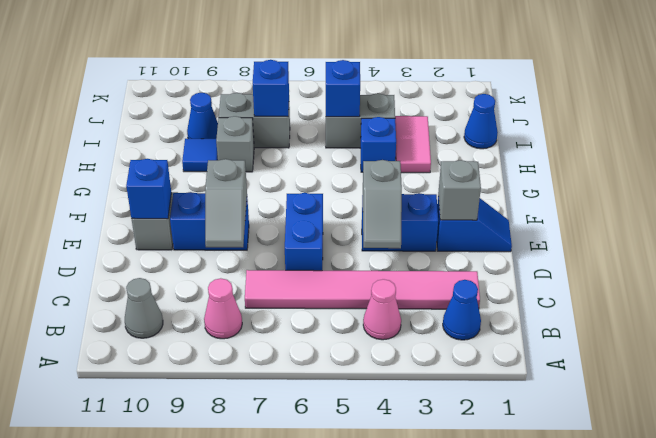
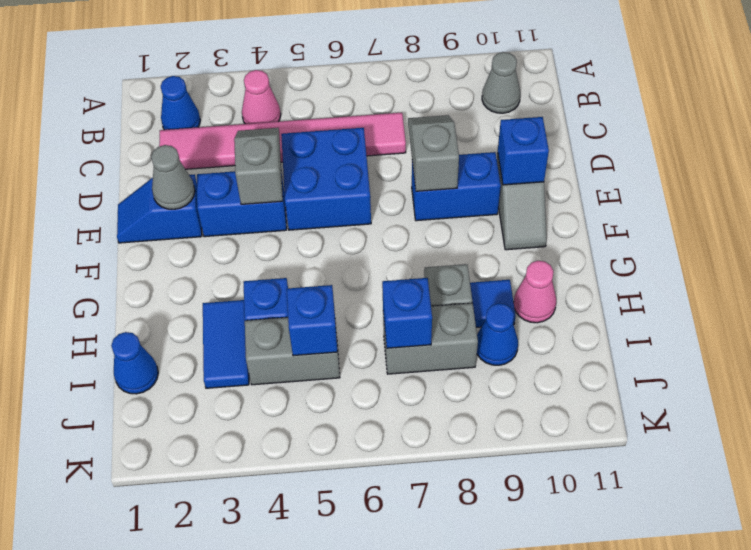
pink 1x1 cone [204,278,242,339] -> pink 1x1 cone moved to [514,261,556,323]
blue 1x2 brick [285,193,323,271] -> blue 2x2 brick [281,128,371,230]
grey 1x1 brick [438,160,481,220] -> grey 1x1 cone [151,145,195,209]
pink 1x2 tile [395,116,431,173] -> blue 1x2 tile [203,300,249,388]

